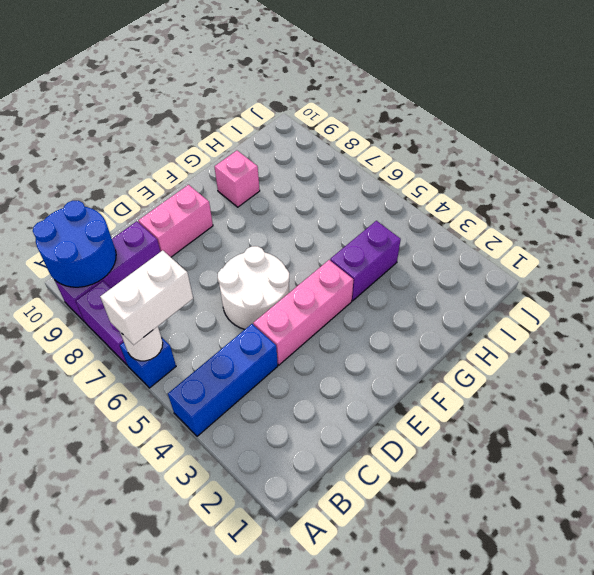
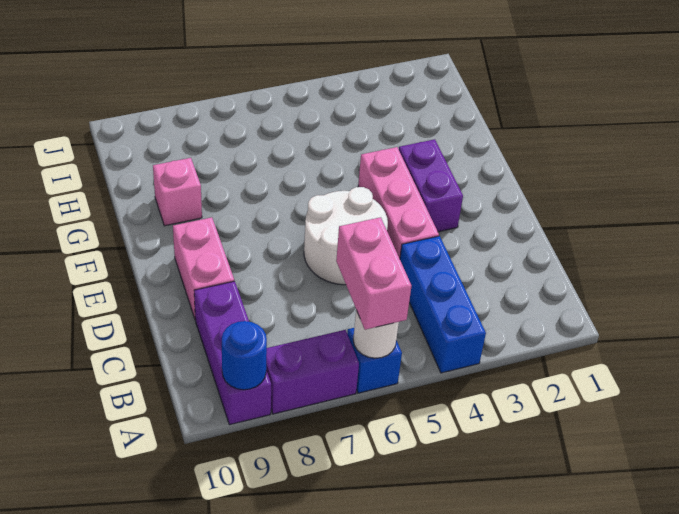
white 1x2 brick [100,250,193,345] -> pink 1x2 brick [336,217,411,330]
blue 2x2 round brick [33,201,116,287] -> blue 1x1 round brick [222,321,267,390]
purple 1x2 brick [330,221,401,301] -> purple 1x2 brick moved to [399,139,463,232]

